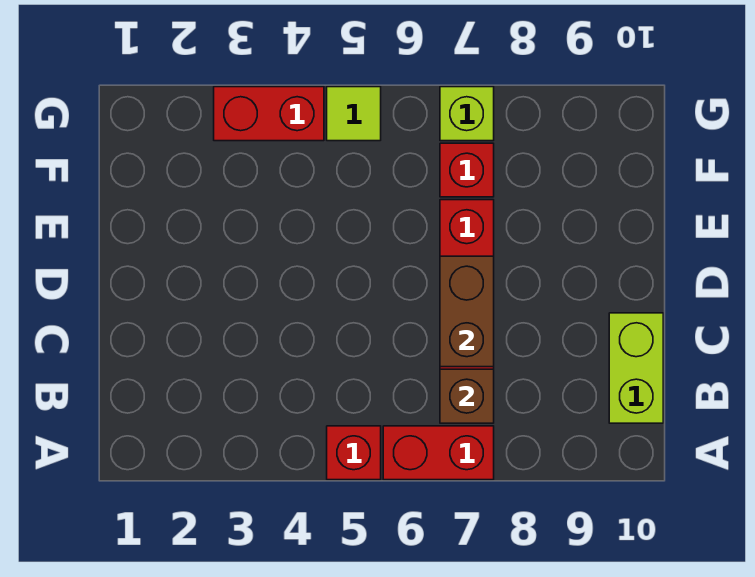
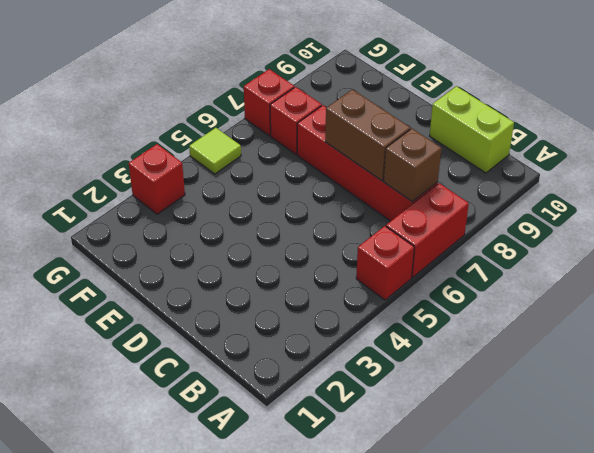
red 1x2 brick [214,87,324,141] -> red 1x1 brick [129,144,185,214]
lime 1x1 brick [440,87,494,141] -> red 1x1 brick [244,69,294,136]

